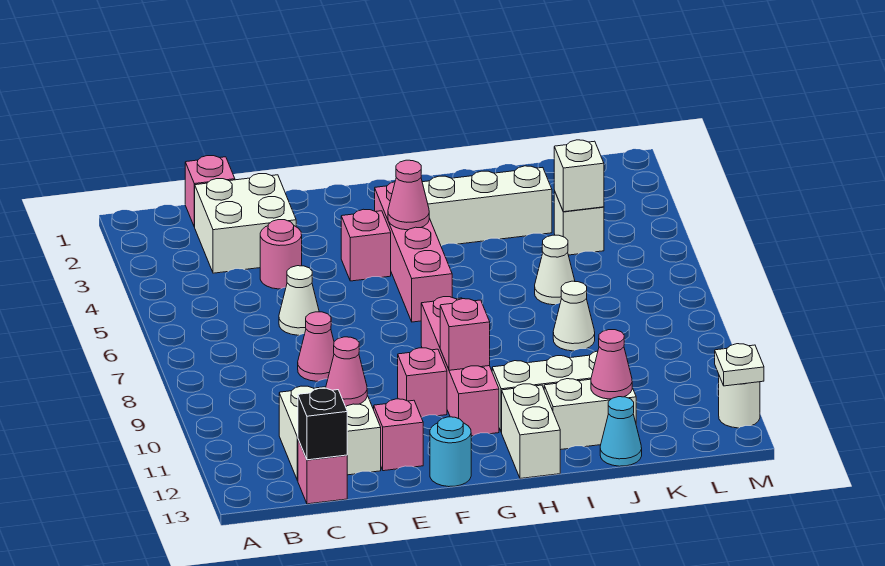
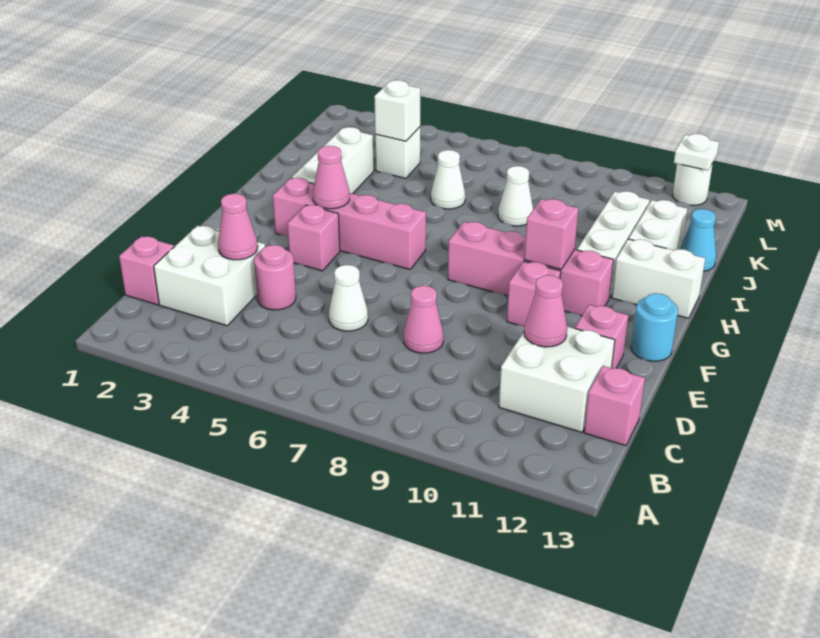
black 1x1 brick [298,388,347,460] -> none
pink 1x1 cone [591,330,632,399] -> pink 1x1 cone moved to [218,194,258,260]

